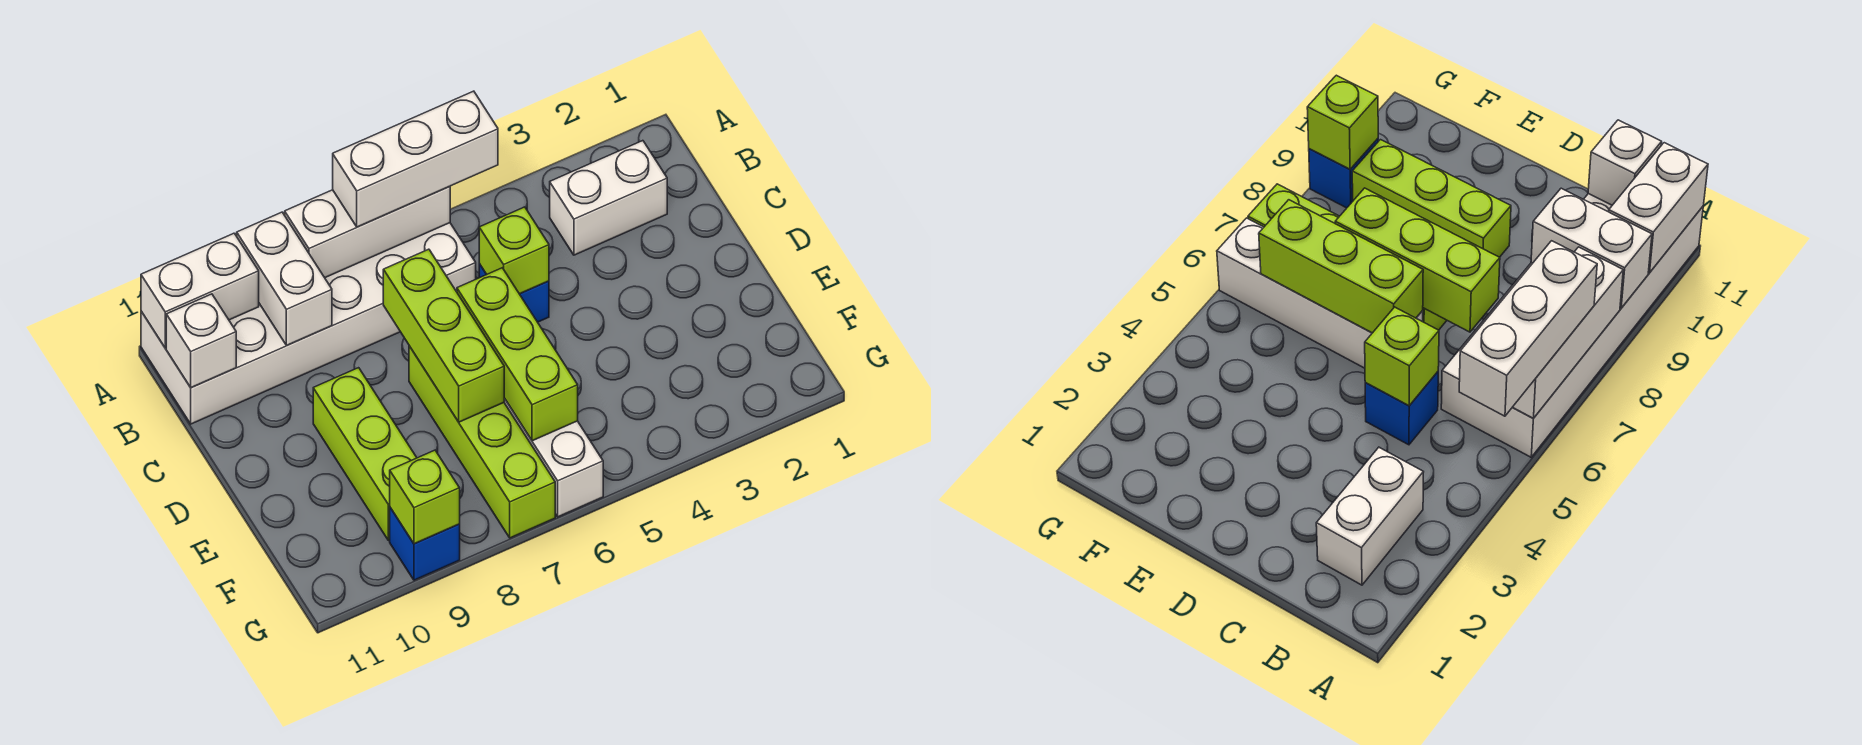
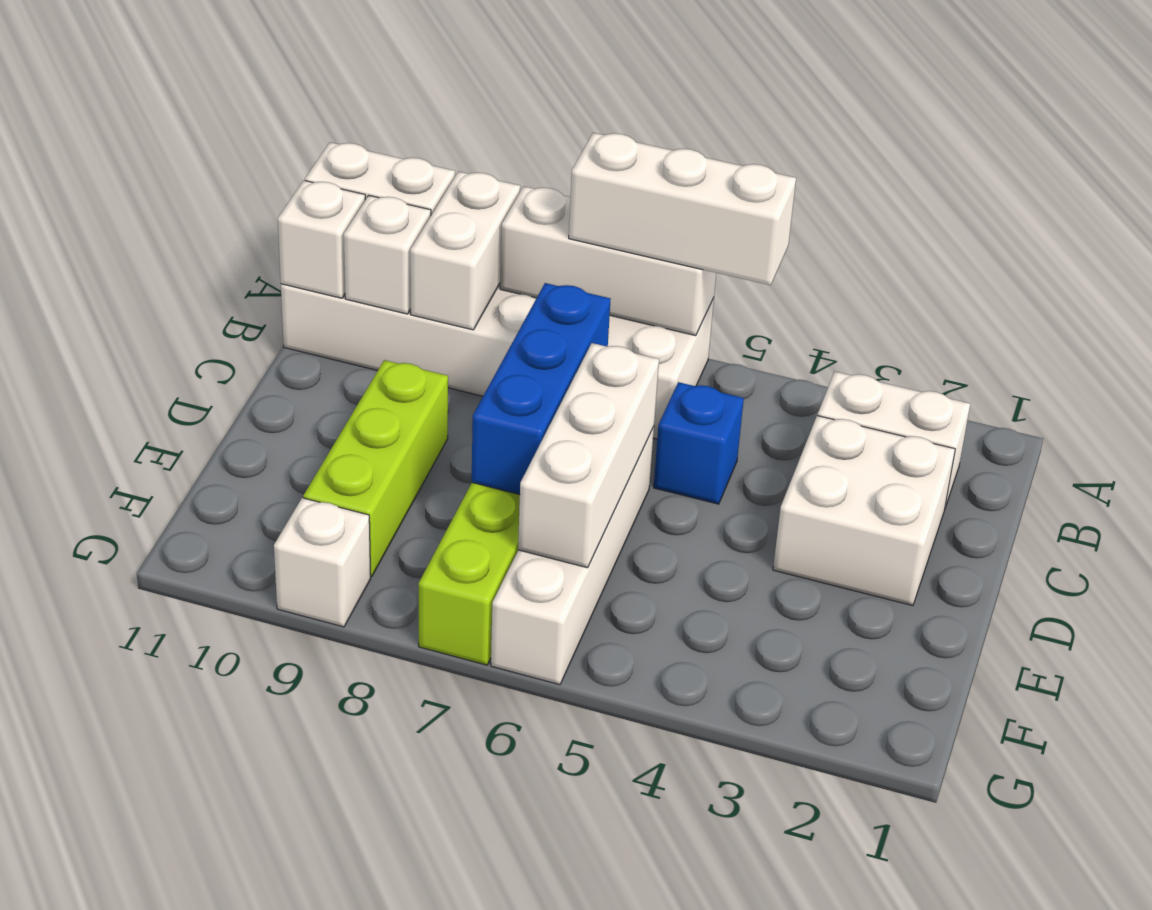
none -> white 1x1 brick [344,195,431,314]
none -> white 2x2 brick [773,416,955,606]
lime 1x1 brick [479,207,549,294] -> none
lime 1x3 brick [383,249,505,422] -> blue 1x3 brick [472,283,611,495]
lime 1x3 brick [457,268,578,441] -> white 1x3 brick [518,343,659,568]
blue 1x1 brick [390,508,460,580] -> white 1x1 brick [274,498,371,627]
lime 1x1 brick [390,450,460,544] -> none

